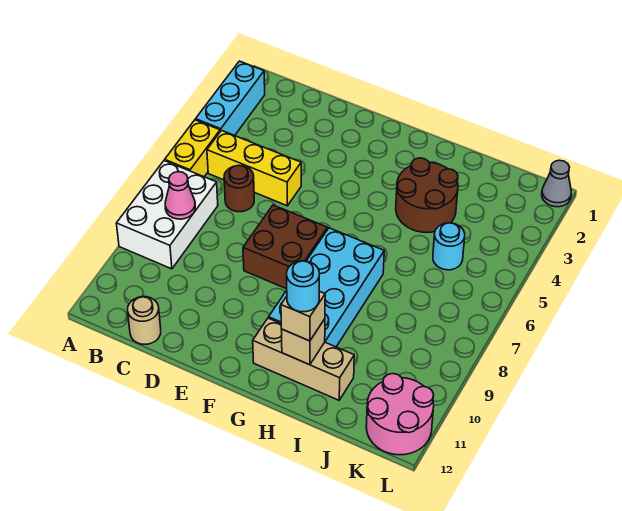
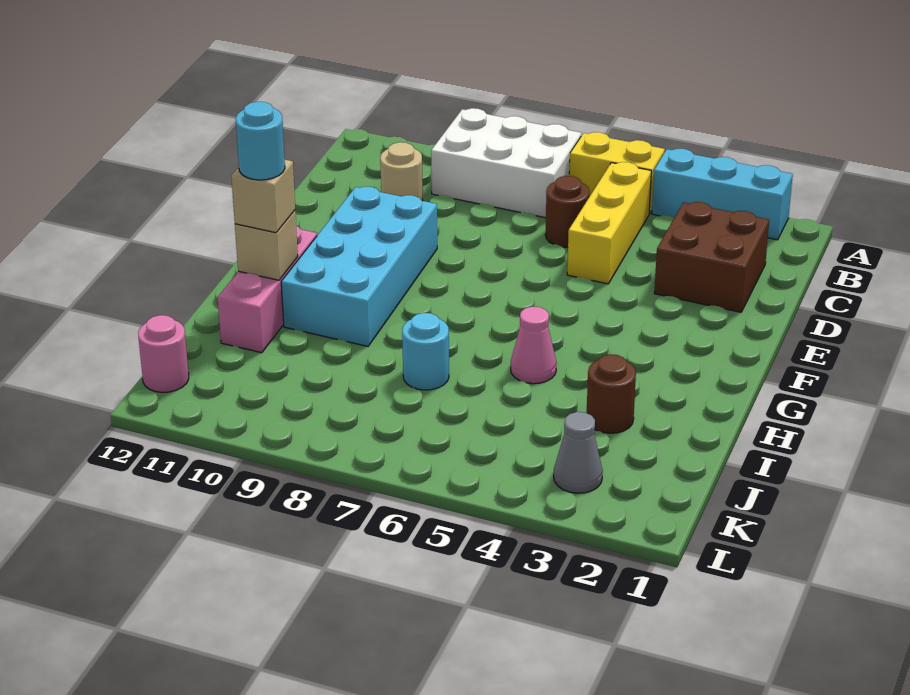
pink 1x1 cone [165,172,195,219] -> pink 1x1 cone moved to [511,307,557,384]
tan 1x1 round brick [128,297,161,344] -> tan 1x1 round brick moved to [380,142,423,201]
brown 2x2 brick [243,205,327,289] -> brown 2x2 brick moved to [654,202,769,312]
cyan 2x4 brick [269,228,384,347] -> cyan 2x4 brick turned to [281,187,437,346]
tan 1x3 brick [253,318,354,400] -> pink 1x3 brick [217,226,317,353]
brown 2x2 round brick [396,158,458,233] -> brown 1x1 round brick [587,354,636,433]
cyan 1x1 round brick [433,223,465,270] -> cyan 1x1 round brick moved to [402,313,449,390]
pink 2x2 round brick [366,374,434,455] -> pink 1x1 round brick [138,315,189,392]
grey 1x1 cone [542,160,571,207] -> grey 1x1 cone moved to [554,412,603,493]

